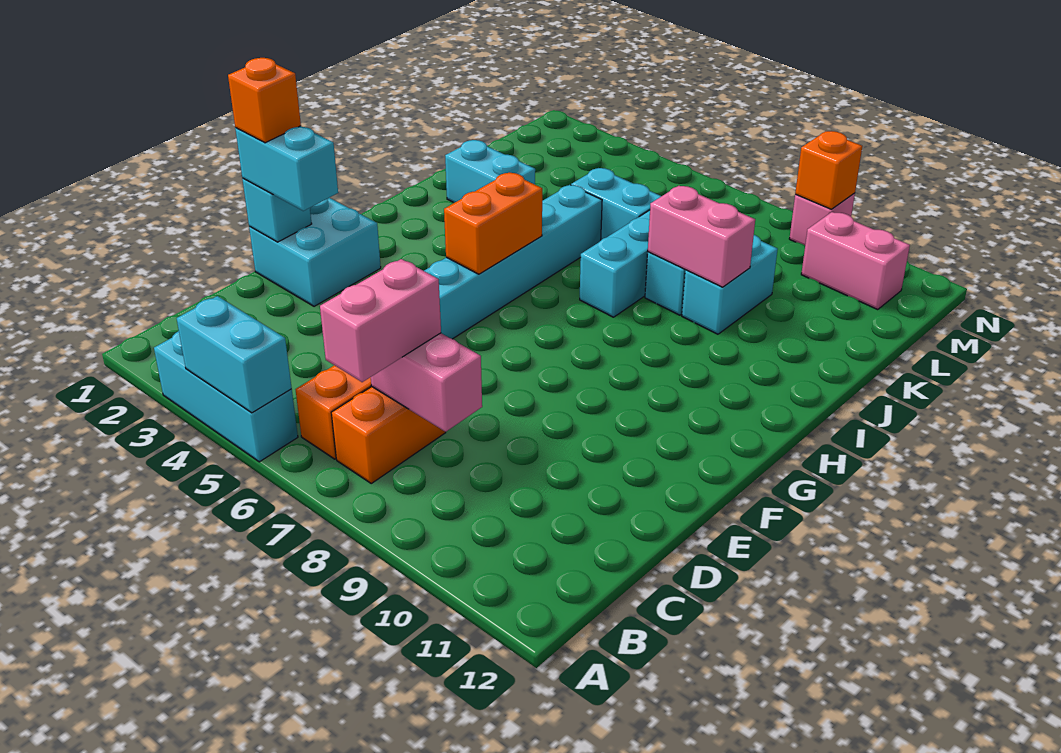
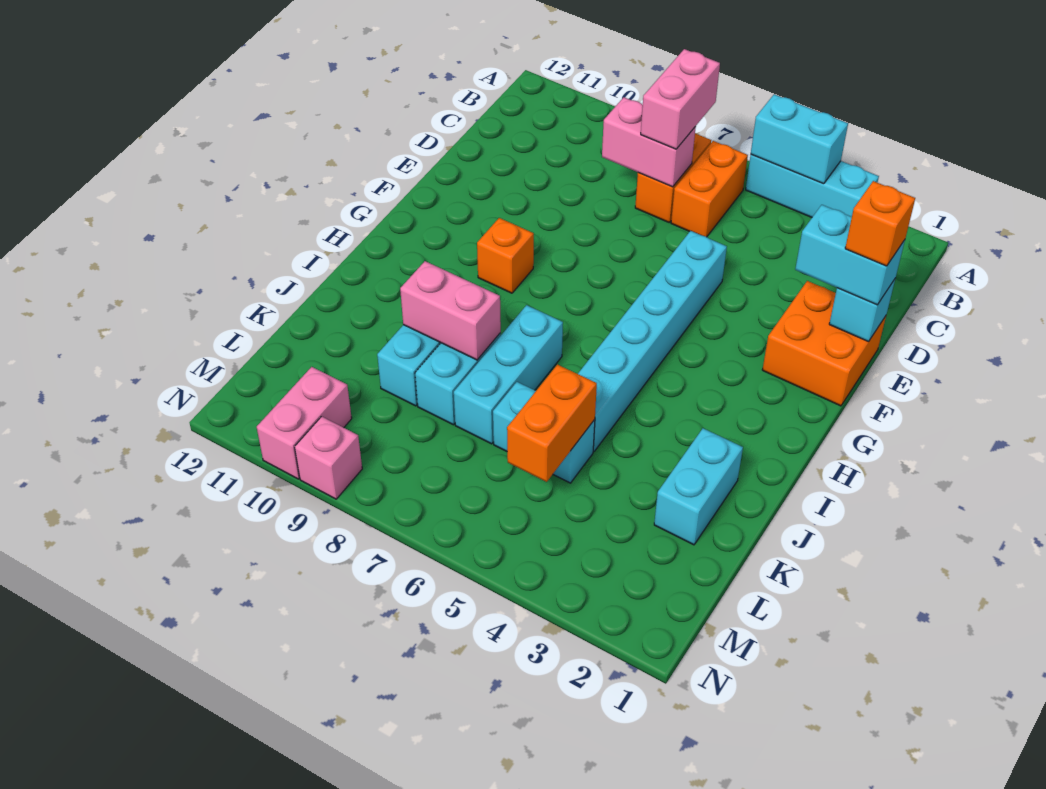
cyan 2x2 brick [249,198,381,306] -> orange 2x2 brick [762,281,886,406]
orange 1x2 brick [444,173,542,274] -> orange 1x2 brick moved to [507,365,597,482]
cyan 1x2 brick [445,140,535,203] -> cyan 1x2 brick turned to [654,428,743,545]
pink 1x2 brick [801,212,910,310] -> pink 1x2 brick turned to [257,367,352,479]
orange 1x1 brick [795,131,862,209] -> orange 1x1 brick moved to [477,218,534,293]

